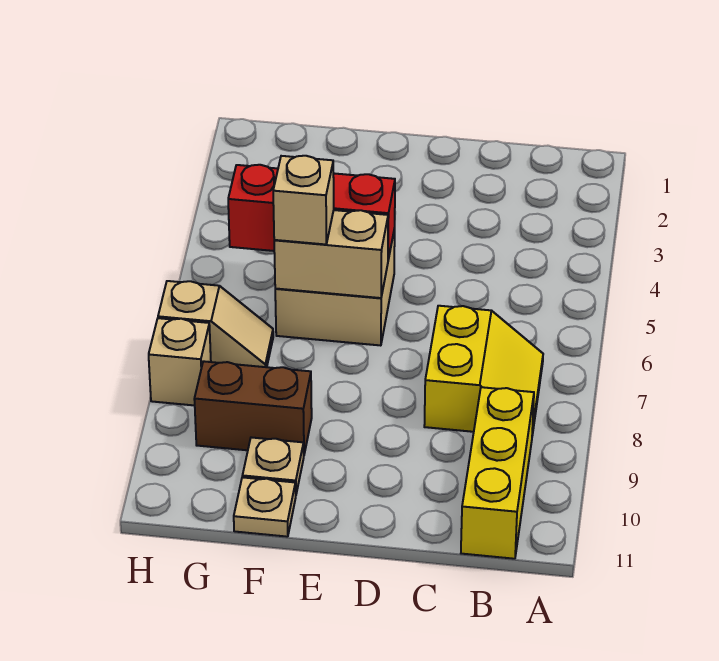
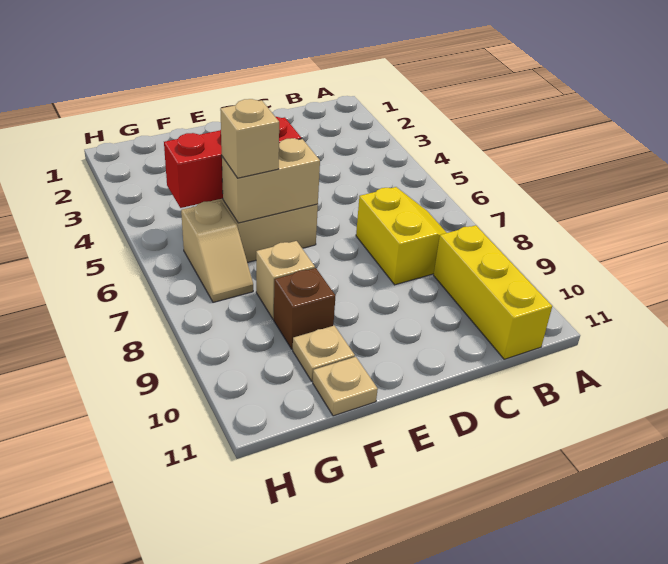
brown 1x2 brick [194,361,312,454] -> brown 1x1 brick [274,268,335,349]
tan 1x2 slope [158,281,273,367] -> tan 1x2 slope turned to [181,201,253,302]
tan 1x1 brick [149,318,211,405] -> tan 1x1 brick moved to [256,241,315,319]

